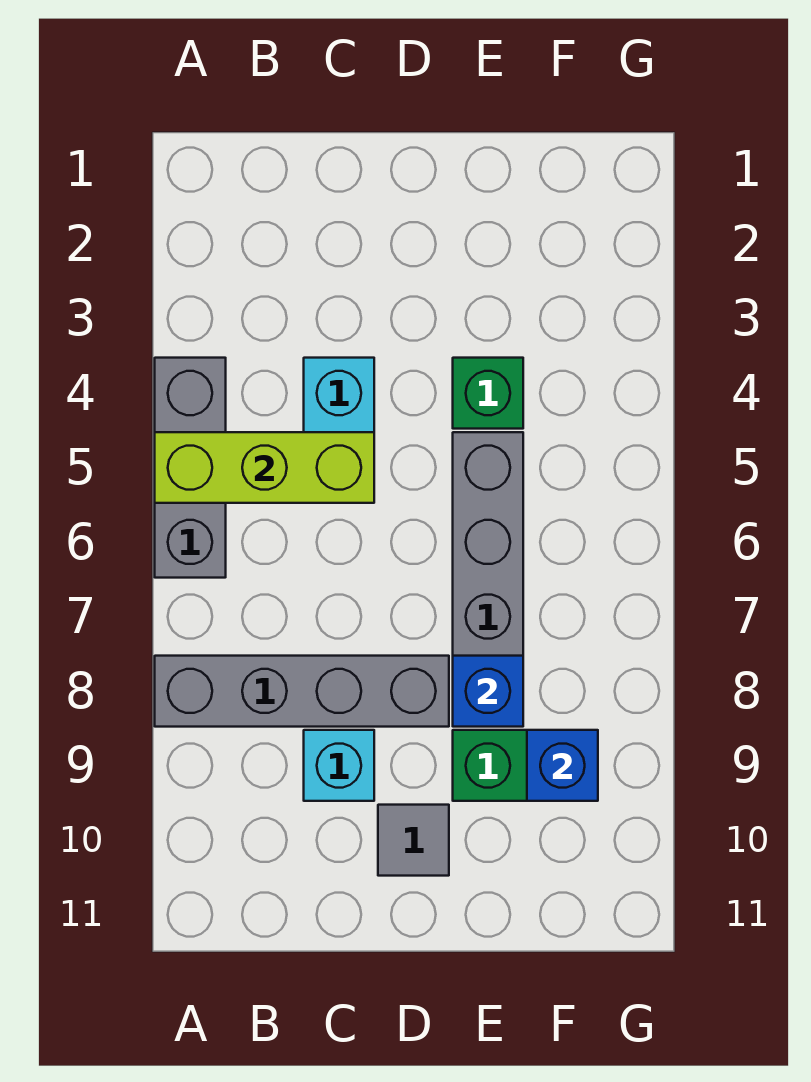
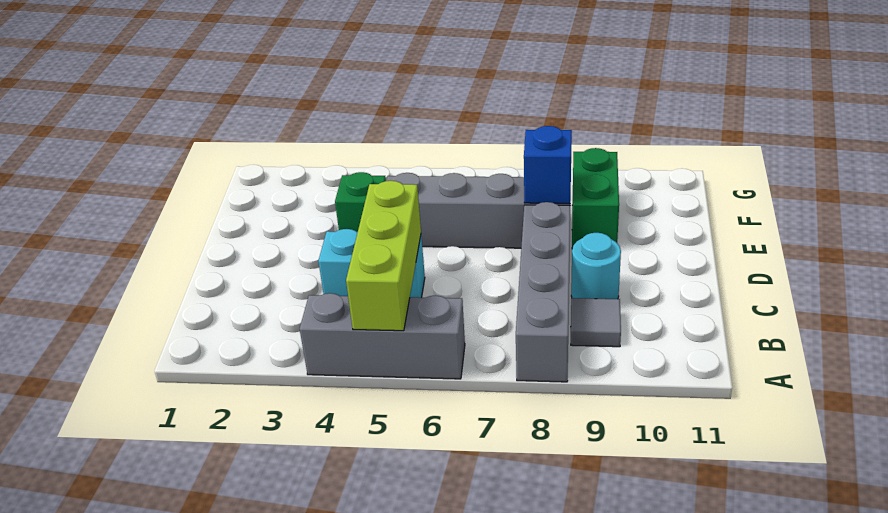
cyan 1x1 brick [304,730,374,801] -> cyan 1x1 round brick [571,233,621,299]
grey 1x1 tile [378,805,449,876] -> grey 1x1 tile moved to [571,298,621,347]
blue 1x1 brick [527,730,598,801] -> none

